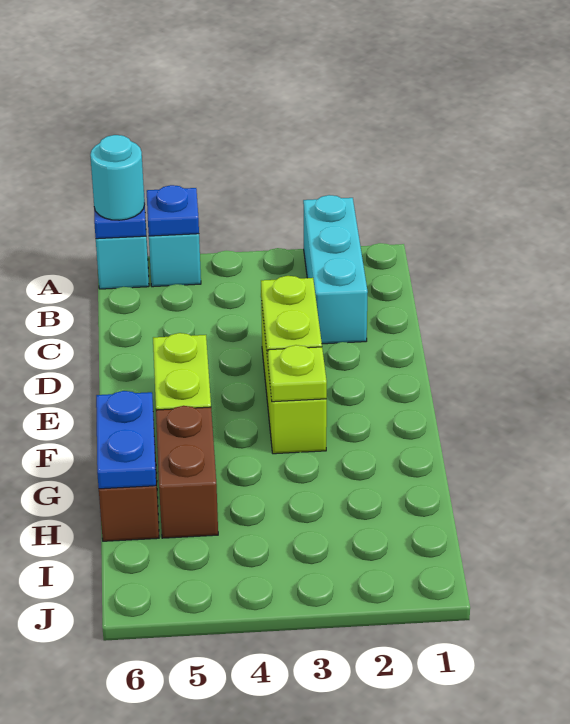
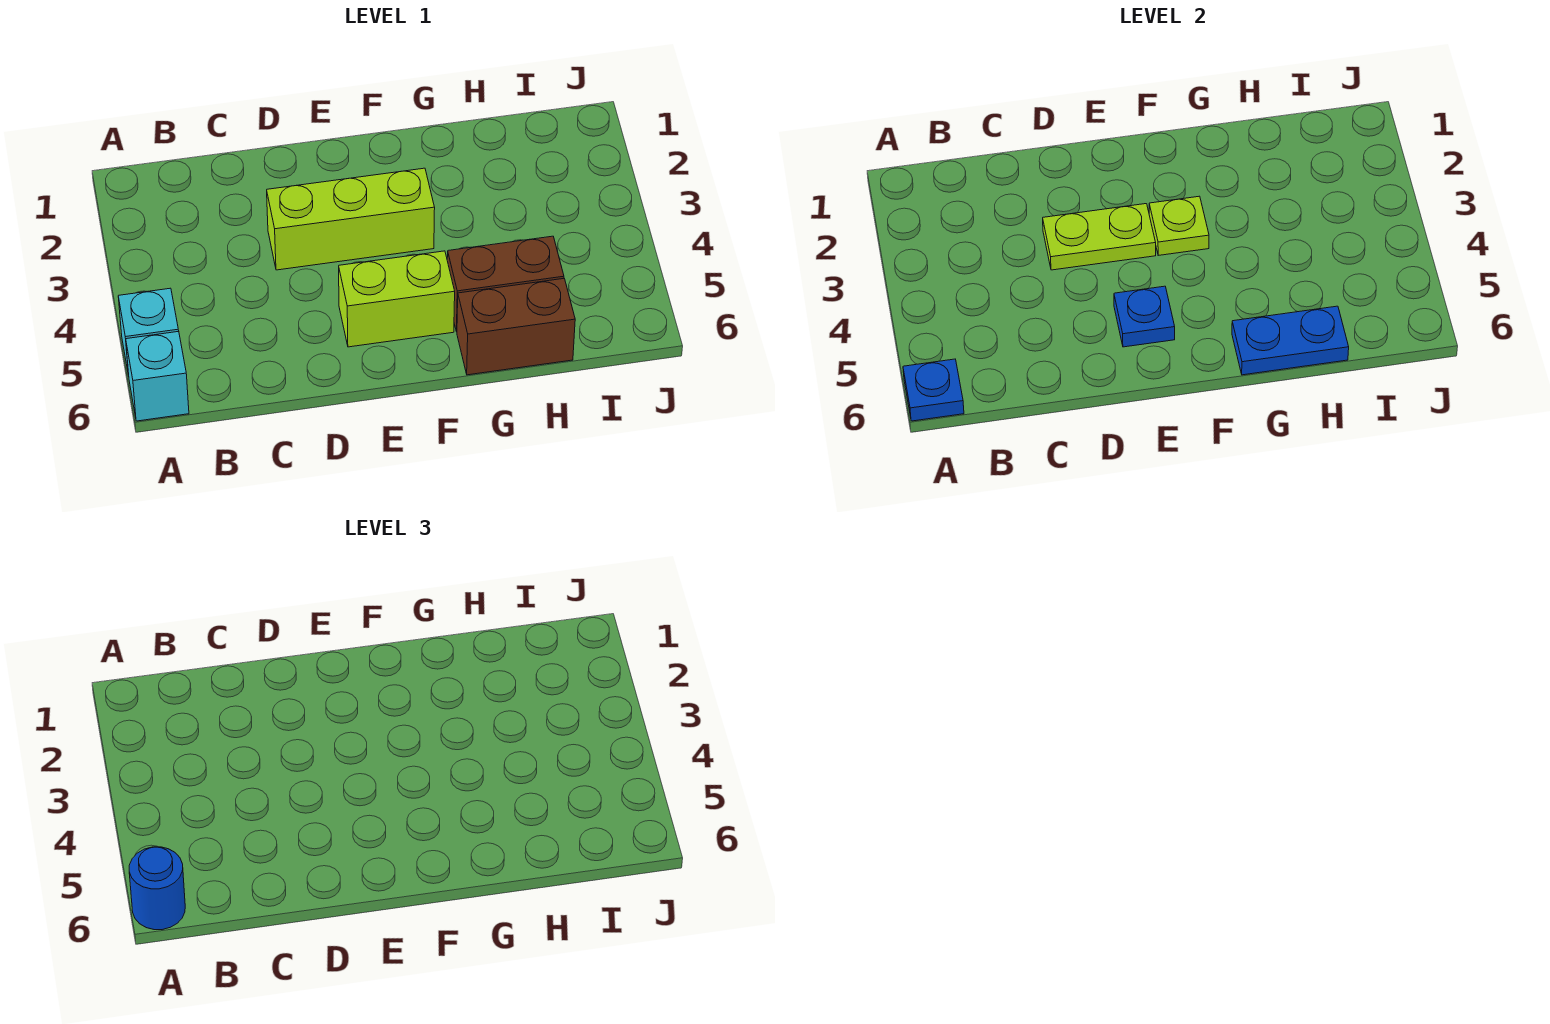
cyan 1x3 brick [303,195,368,344] -> none
blue 1x1 plate [147,185,199,236] -> blue 1x1 plate moved to [1114,286,1175,347]
cyan 1x1 round brick [90,135,145,220] -> blue 1x1 round brick [129,847,185,930]

